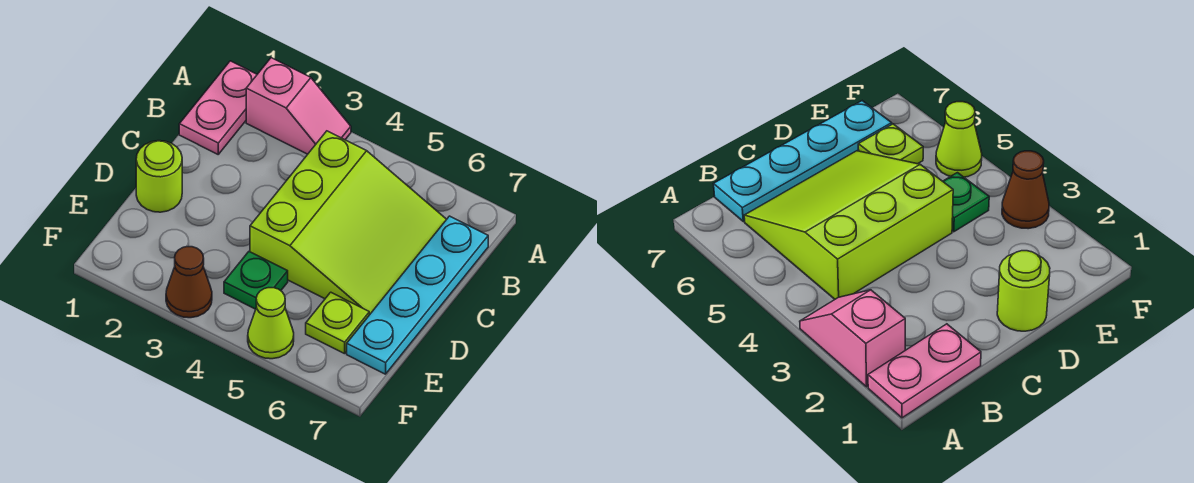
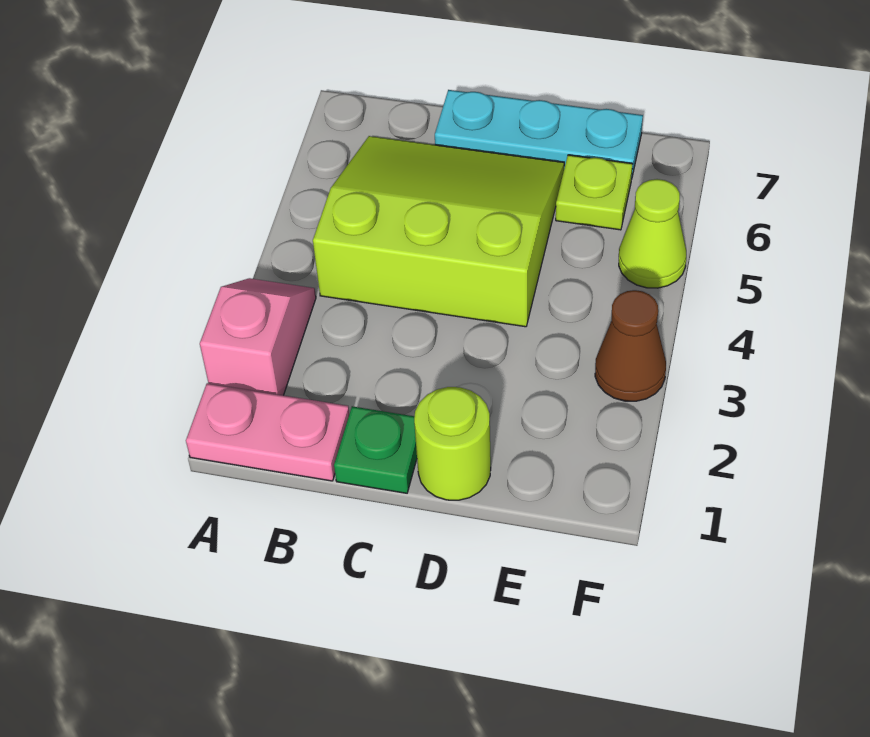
cyan 1x4 plate [347,216,488,374] -> cyan 1x3 plate [435,90,643,176]
green 1x1 plate [224,252,288,309] -> green 1x1 plate moved to [334,406,417,493]

